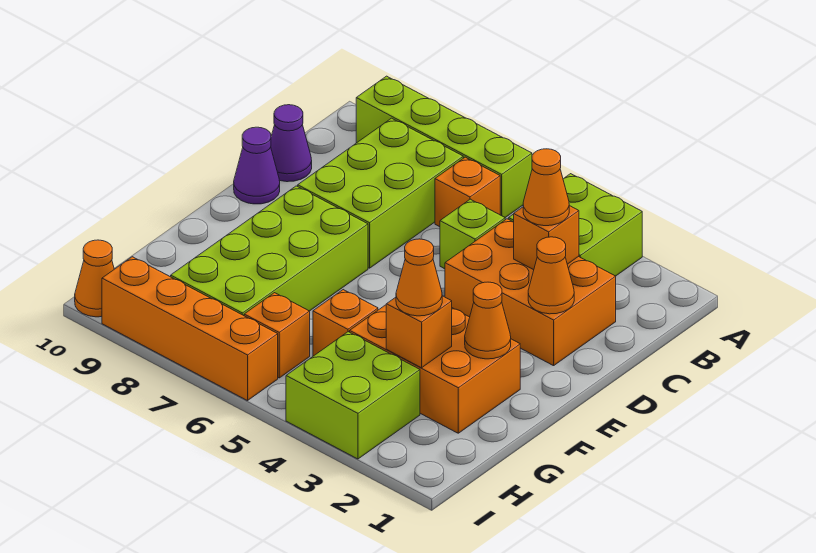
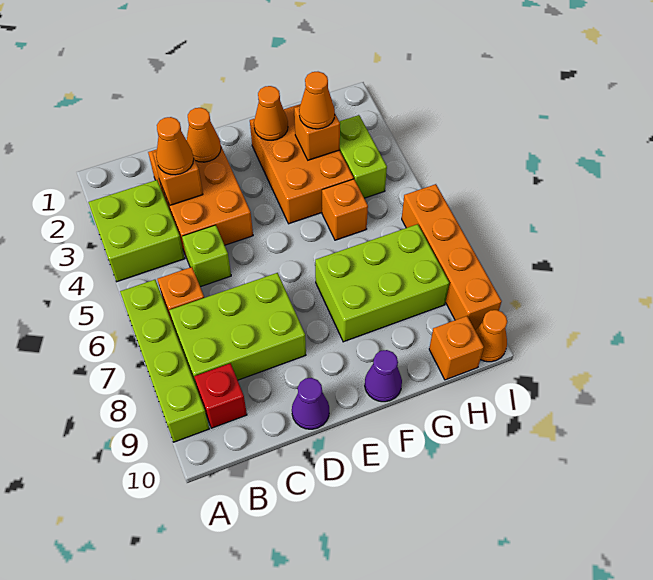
none -> red 1x1 brick [194,363,247,428]
purple 1x1 cone [271,105,312,182] -> purple 1x1 cone moved to [365,350,402,402]
lime 2x4 brick [171,186,368,316] -> lime 2x3 brick [315,224,449,342]
lime 2x2 brick [286,332,420,459] -> lime 1x2 brick [339,115,387,198]
orange 1x1 brick [244,293,310,378] -> orange 1x1 brick moved to [429,316,484,380]

